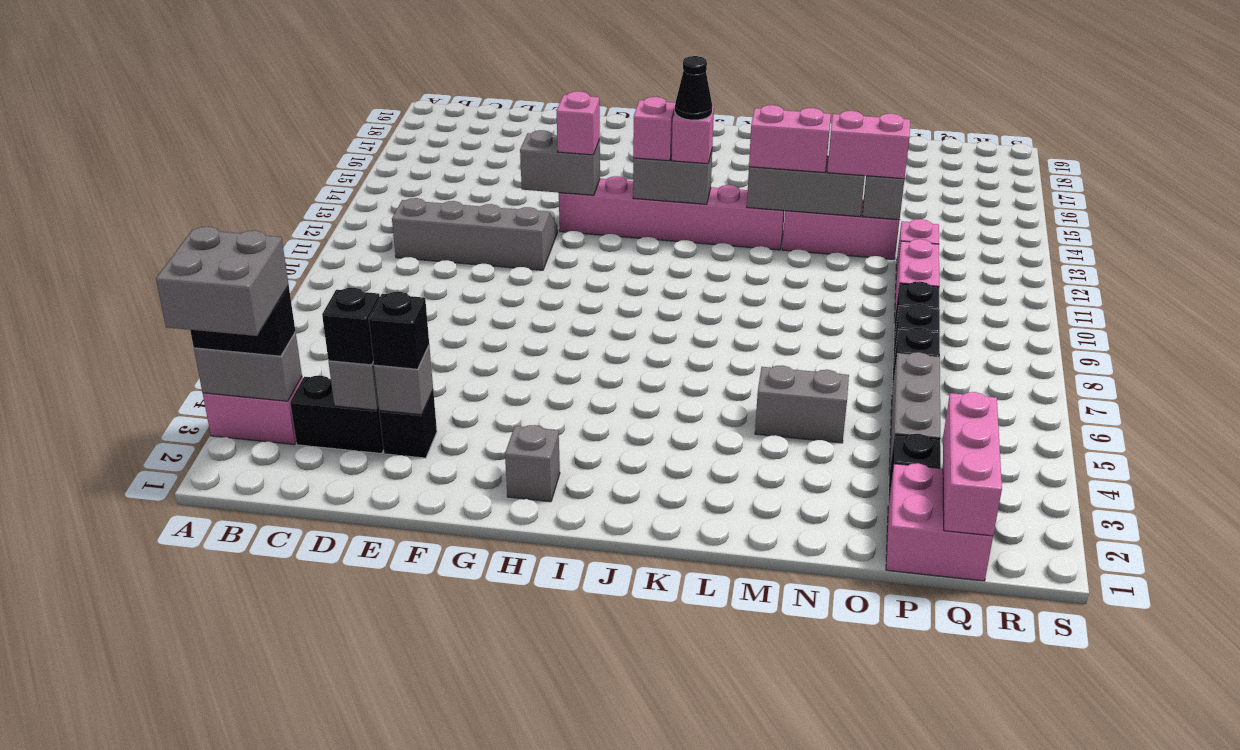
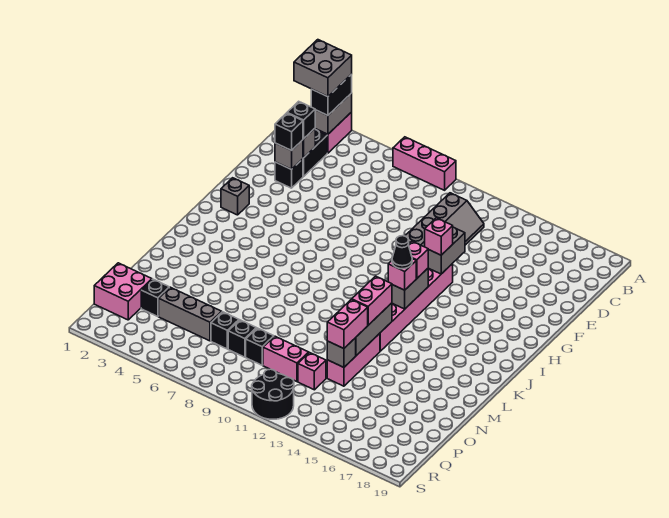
grey 1x2 brick [755,365,849,443] -> none
pink 1x3 brick [943,392,1002,536] -> pink 1x3 brick moved to [393,137,456,190]
none -> black 2x2 round brick [252,369,294,419]

